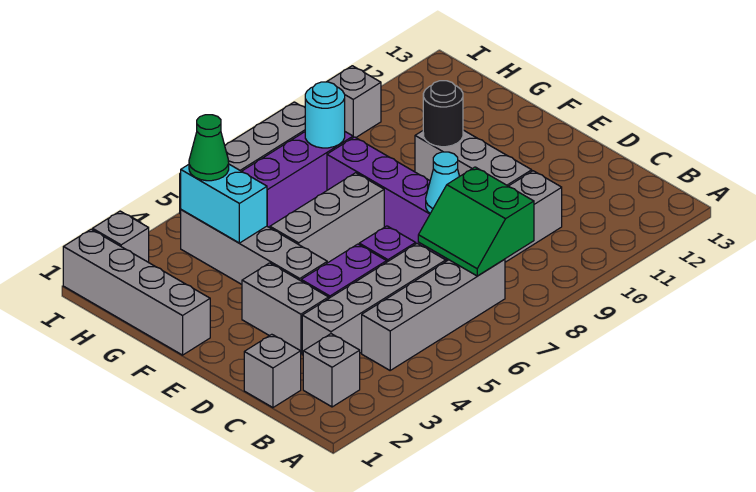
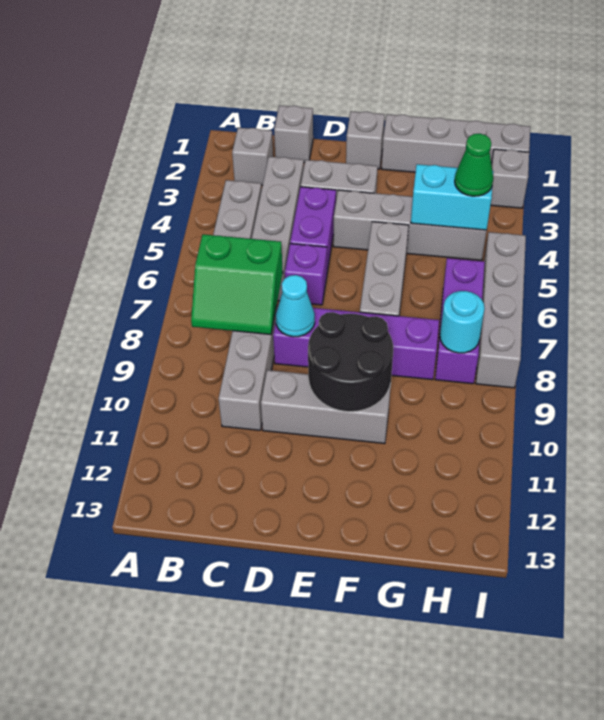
green 2x2 slope [418,167,534,276] -> green 2x2 slope turned to [191,234,283,335]
black 1x1 round brick [423,81,463,147] -> black 2x2 round brick [308,312,393,412]
grey 1x1 brick [327,66,381,138] -> grey 1x1 brick moved to [346,111,385,169]

